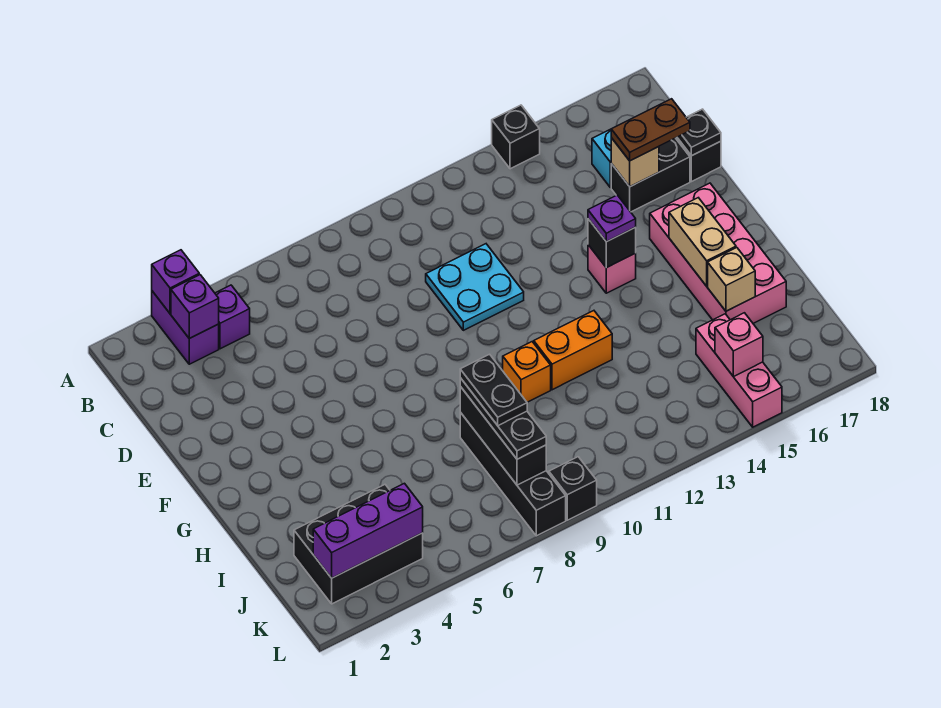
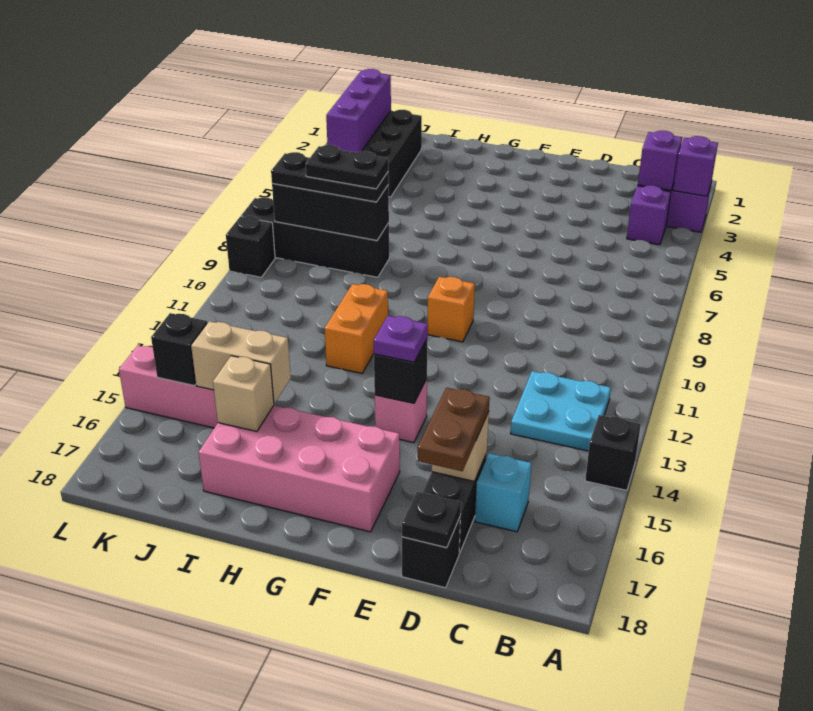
cyan 2x2 plate [426,244,524,330] -> cyan 2x2 plate moved to [510,371,611,451]
tan 1x2 brick [669,198,736,286] -> tan 1x2 brick moved to [191,321,291,403]
orange 1x1 brick [503,342,551,402] -> orange 1x1 brick moved to [427,277,475,342]
pink 1x1 brick [715,313,763,377] -> black 1x1 brick [151,313,208,385]

